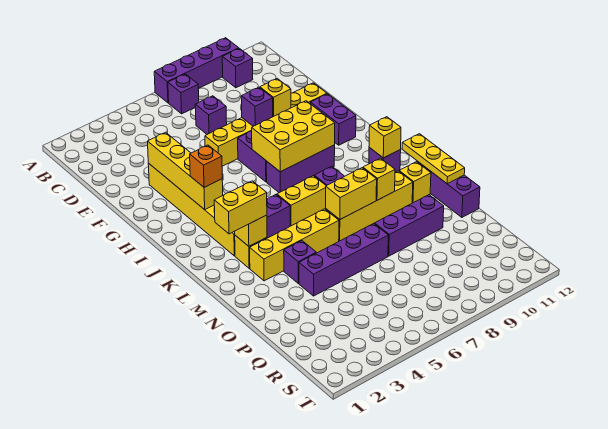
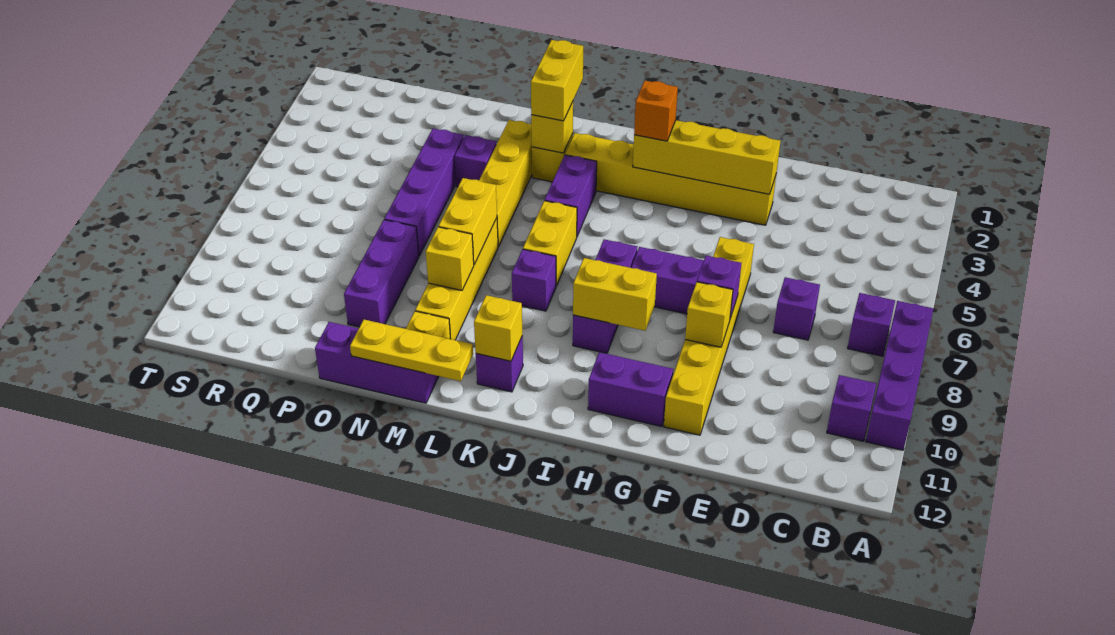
yellow 2x3 brick [252,101,335,172] -> yellow 1x2 brick [573,258,657,331]

